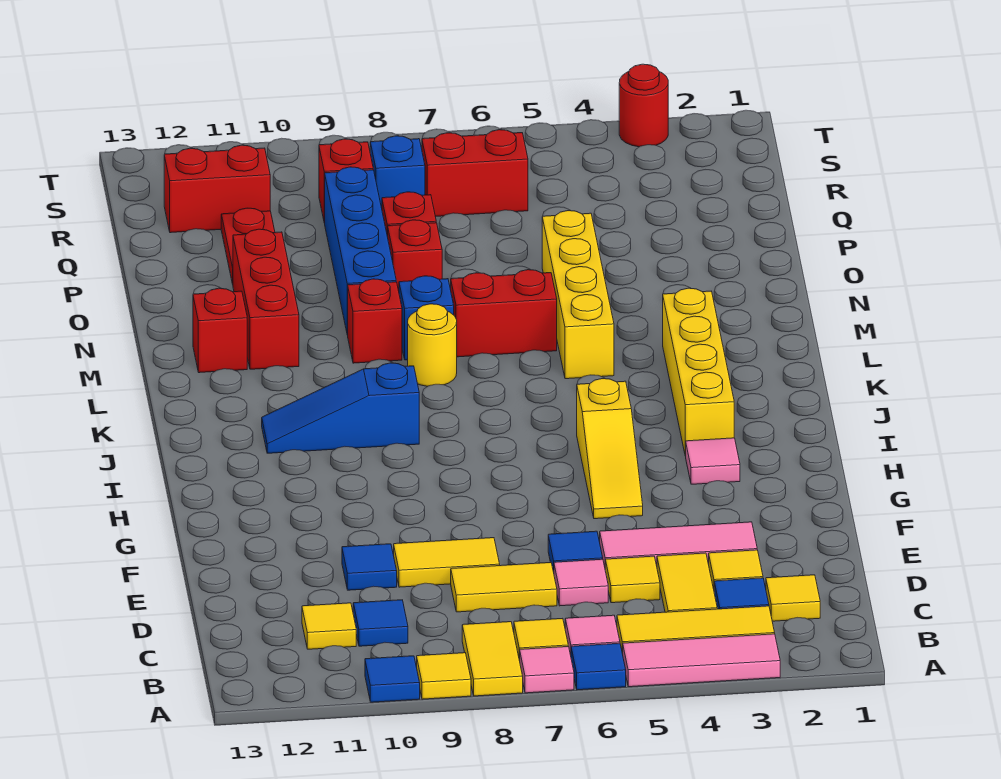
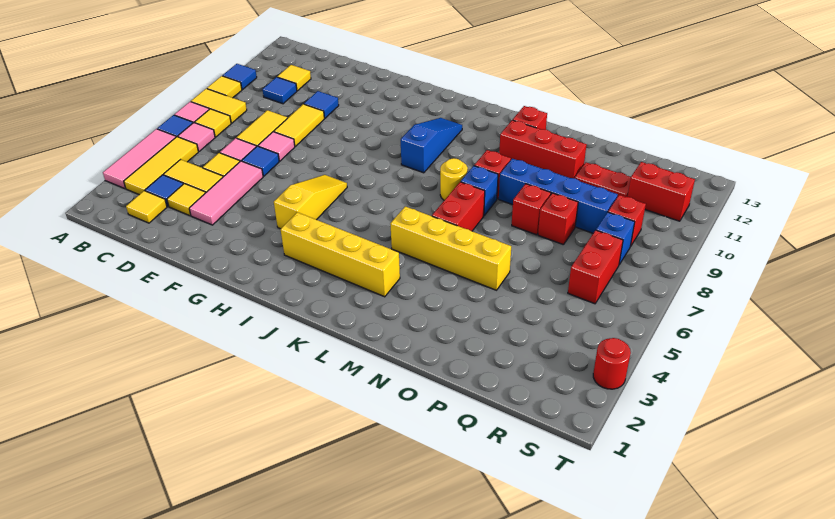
yellow 1x3 slope [577,379,643,519] -> yellow 1x3 slope turned to [274,175,347,229]
pink 1x1 tile [686,438,740,484] -> pink 1x1 tile moved to [258,132,295,161]
red 1x2 brick [164,145,270,233] -> red 1x2 brick turned to [628,162,695,221]

